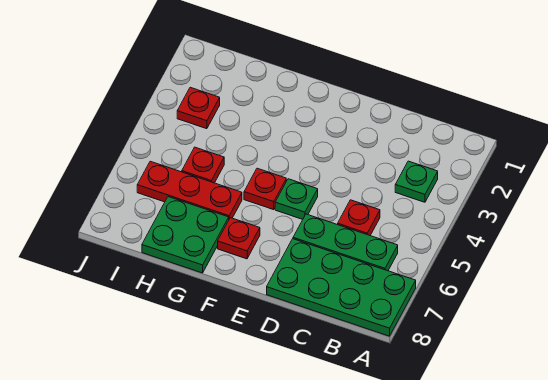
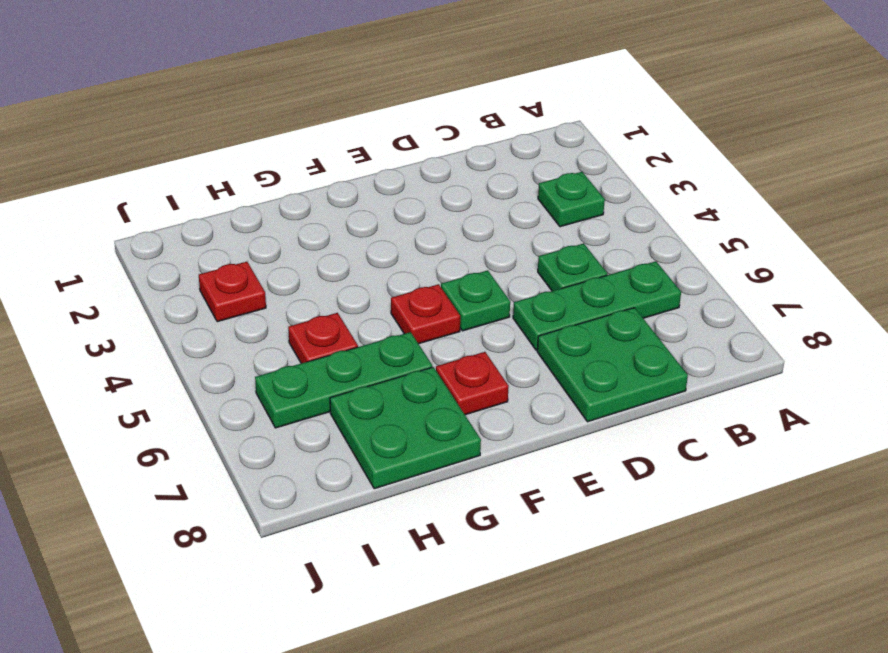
green 2x4 plate [267,239,416,336] -> green 2x2 plate [537,308,688,422]
red 1x1 plate [338,200,380,235] -> green 1x1 plate [538,243,607,291]
red 1x3 plate [137,161,242,219] -> green 1x3 plate [255,332,432,428]

